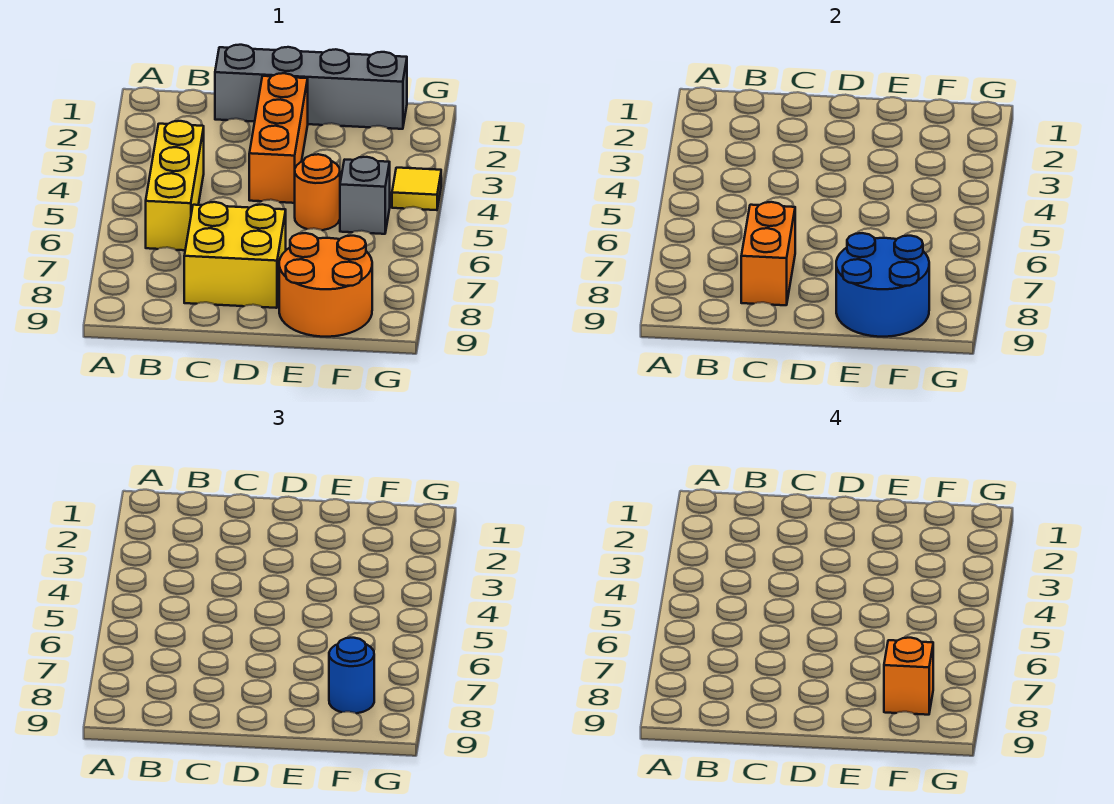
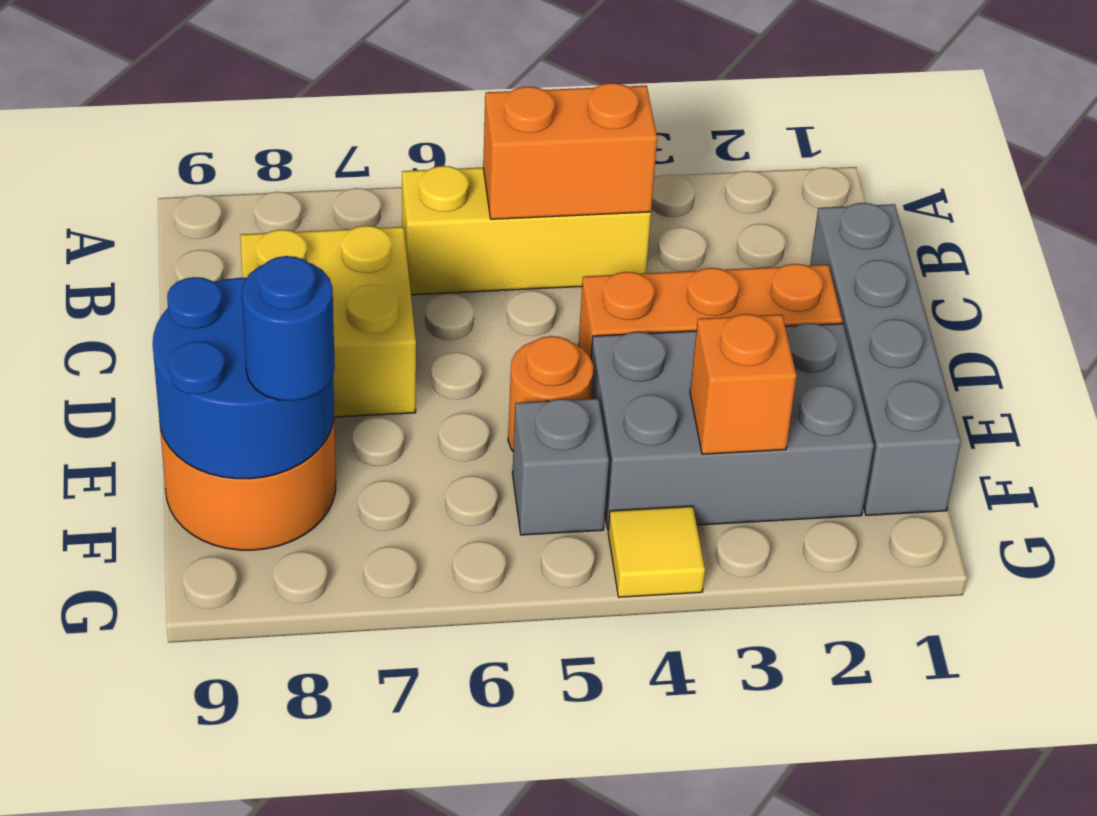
orange 1x2 brick [741,202,795,305] -> orange 1x2 brick moved to [483,83,657,219]
none -> grey 2x3 brick [591,323,874,529]
orange 1x1 brick [884,638,933,715] -> orange 1x1 brick moved to [690,314,796,454]

